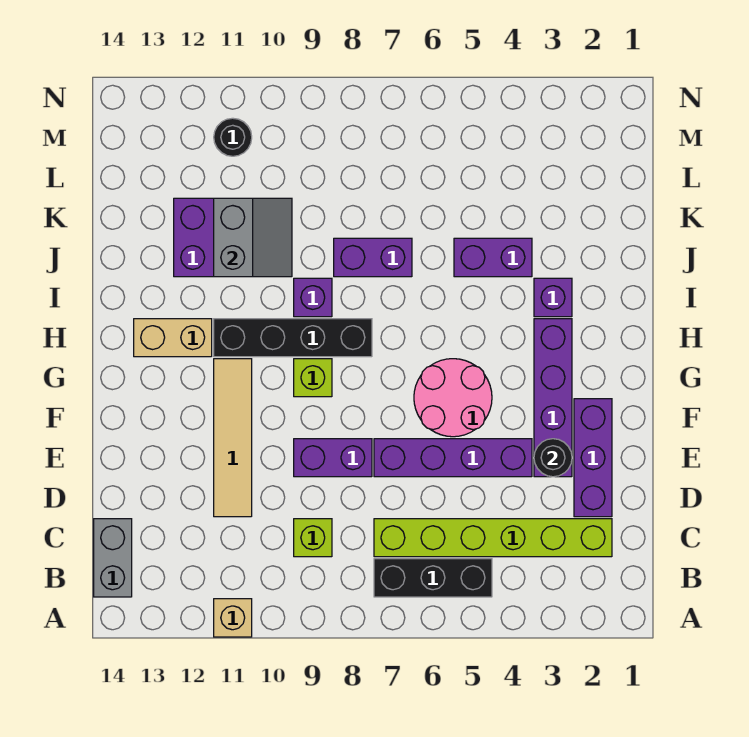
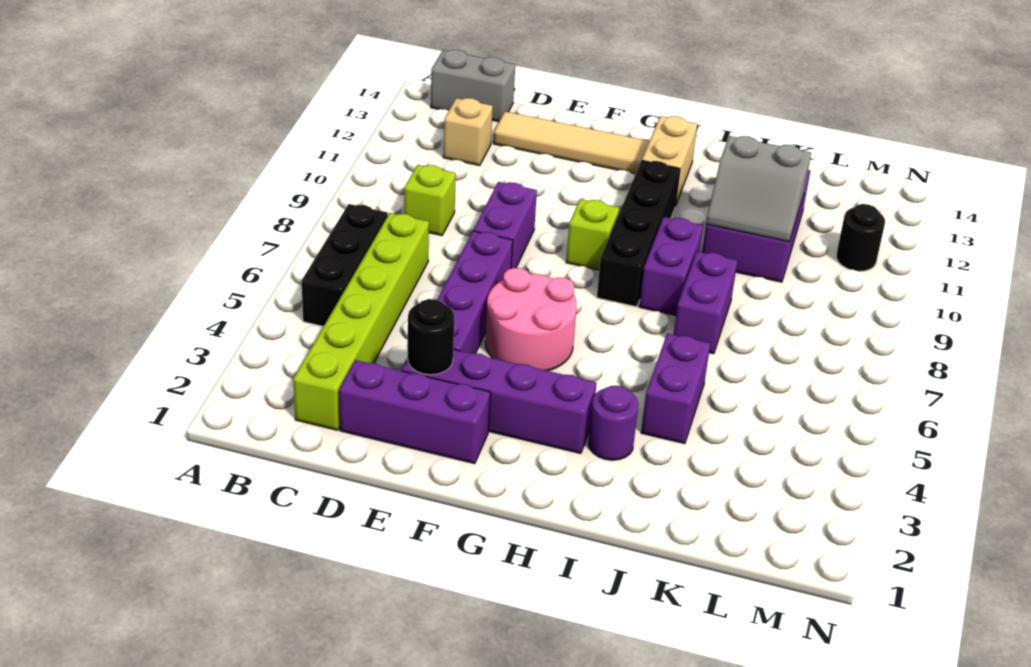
tan 1x1 brick [214,599,252,637] -> tan 1x1 brick moved to [443,98,493,165]
tan 1x4 tile [214,359,252,517] -> tan 1x4 tile moved to [493,111,649,174]
purple 1x1 brick [534,278,572,317] -> purple 1x1 round brick [588,386,639,460]
purple 1x1 brick [294,278,332,317] -> purple 1x2 brick [639,217,703,315]

